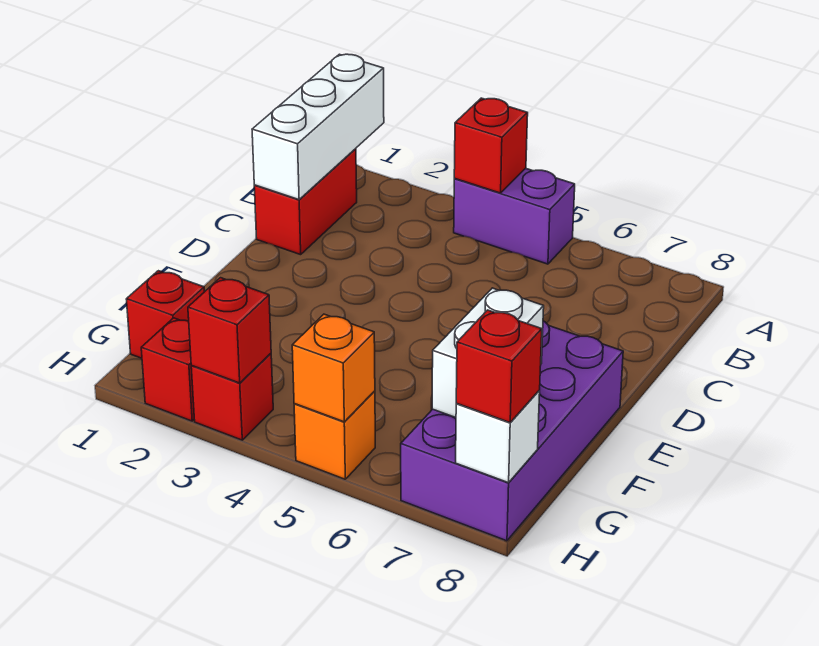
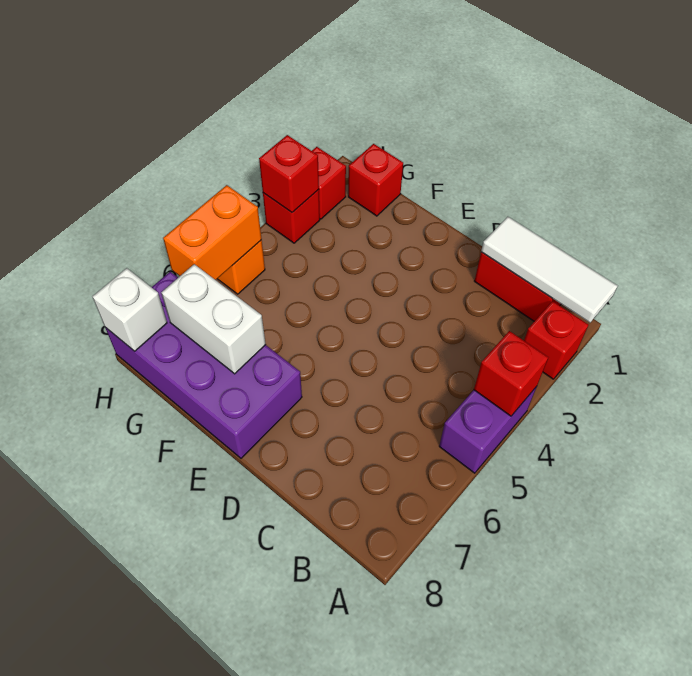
white 1x3 brick [252,54,384,200] -> white 1x3 tile [481,217,617,323]
orange 1x1 brick [292,314,375,422] -> orange 1x2 brick [163,185,262,280]
red 1x1 brick [456,310,542,422] -> red 1x1 brick moved to [524,301,588,379]

